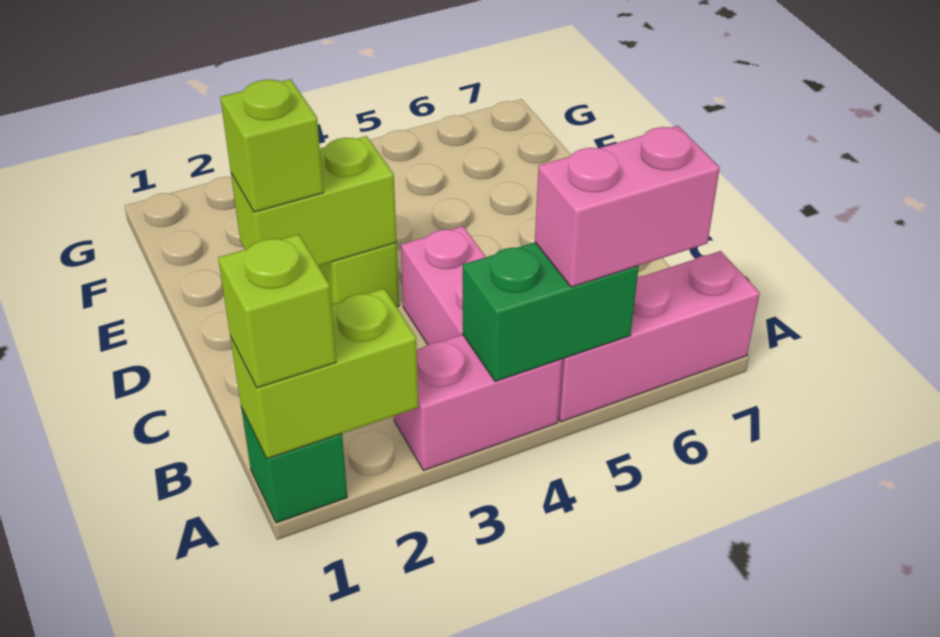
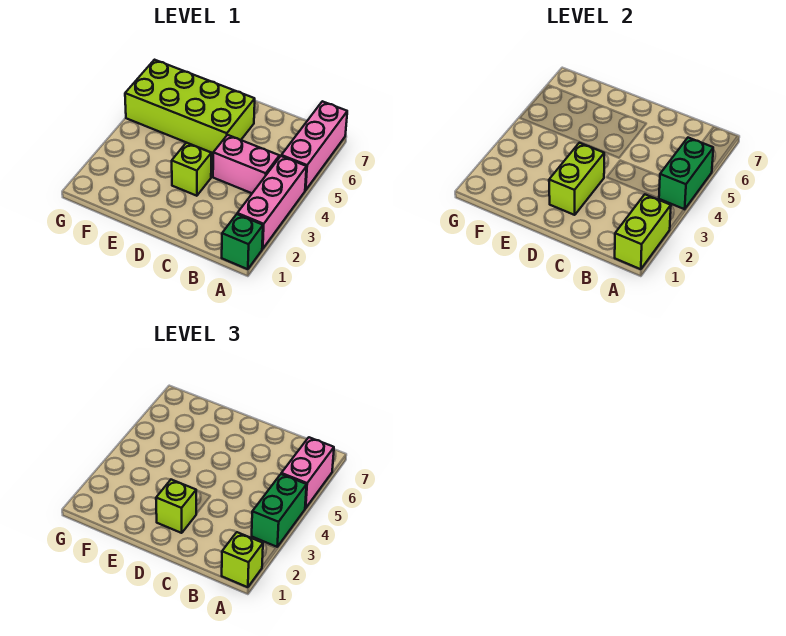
pink 1x2 brick [394,335,562,471] -> pink 1x3 brick [237,156,307,249]
none -> green 1x2 brick [252,474,307,547]
none -> lime 2x4 brick [125,60,255,153]

